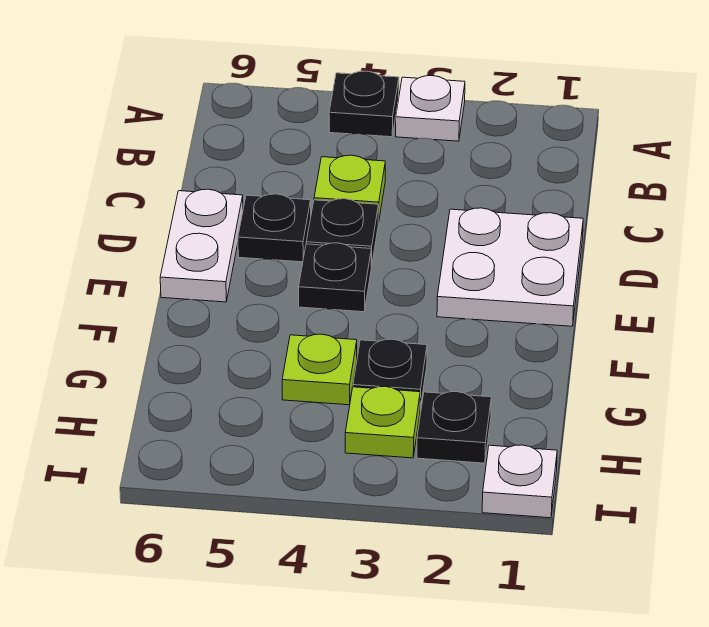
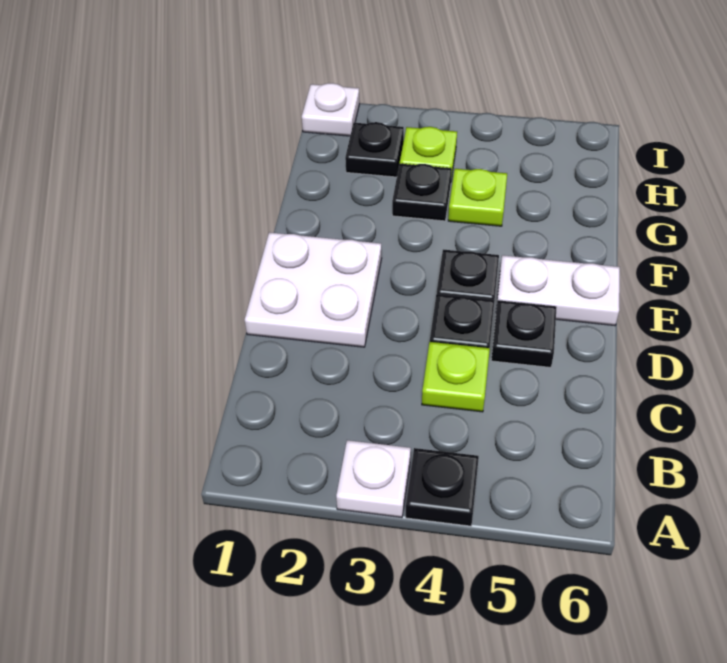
white 1x2 plate [160,189,243,302] -> white 1x2 plate turned to [497,255,620,326]

